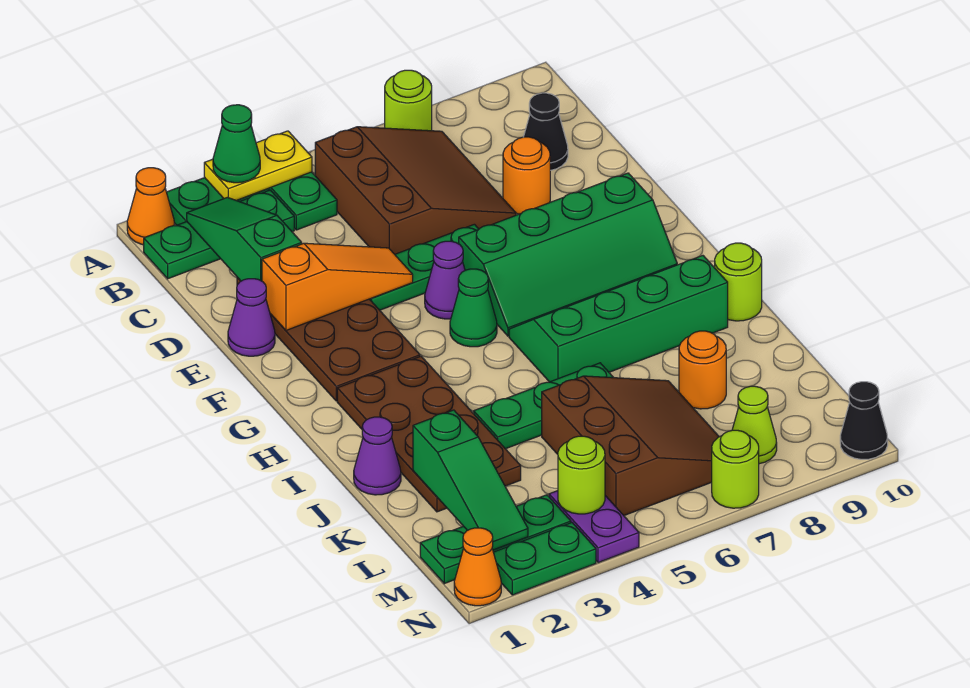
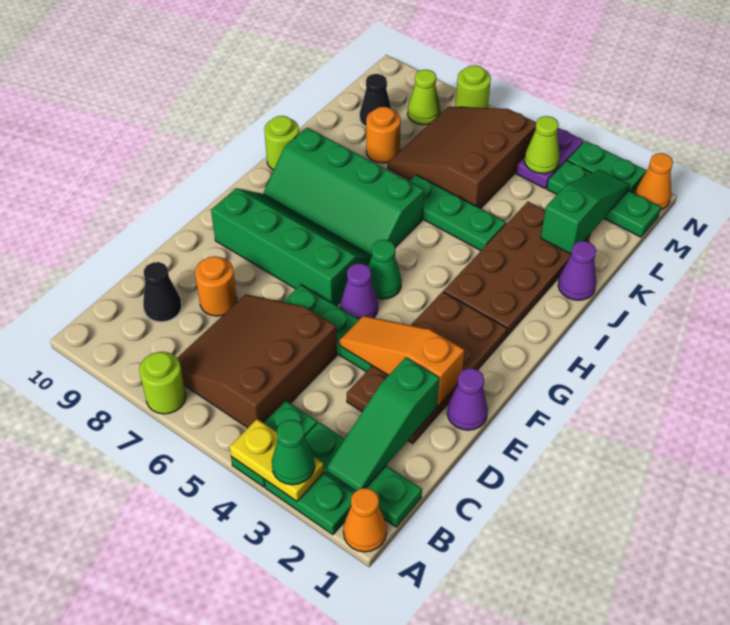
lime 1x1 round brick [558,436,605,514] -> lime 1x1 cone [525,116,560,174]
black 1x1 cone [840,382,888,459] -> black 1x1 cone moved to [360,74,391,126]

